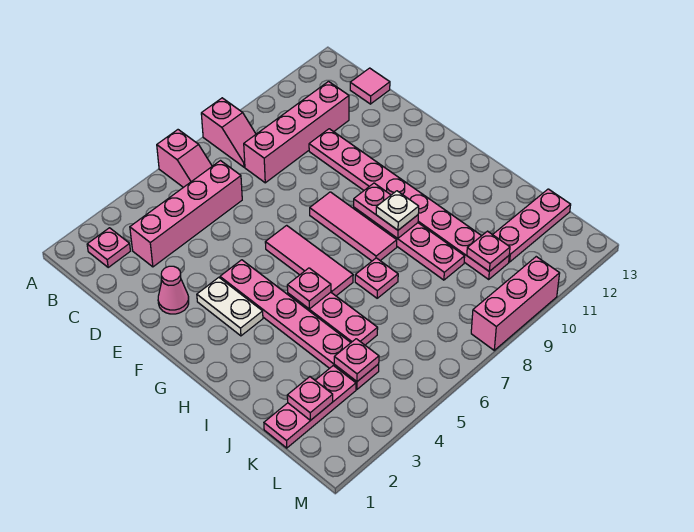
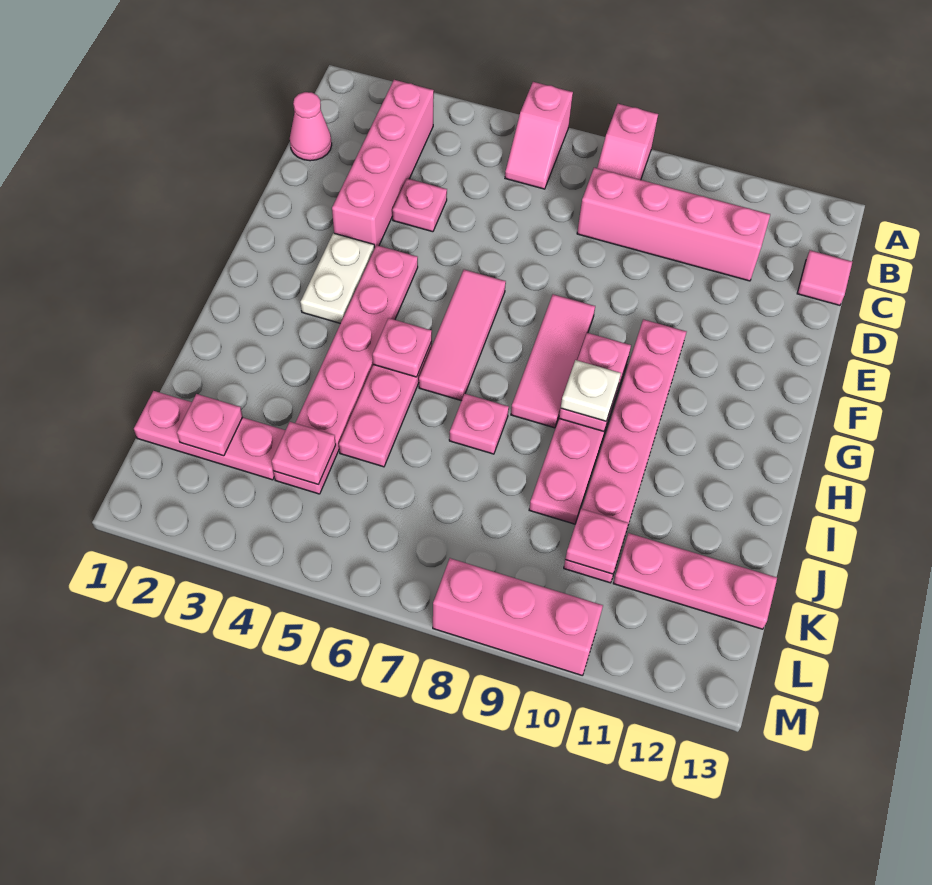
pink 1x1 plate [87,228,130,267] -> pink 1x1 plate moved to [392,178,447,232]
pink 1x4 brick [130,161,242,267] -> pink 1x4 brick turned to [332,80,434,249]
pink 1x8 plate [309,129,509,279] -> pink 1x6 plate [564,319,686,583]
pink 1x1 cone [158,266,189,314] -> pink 1x1 cone moved to [290,92,332,161]

